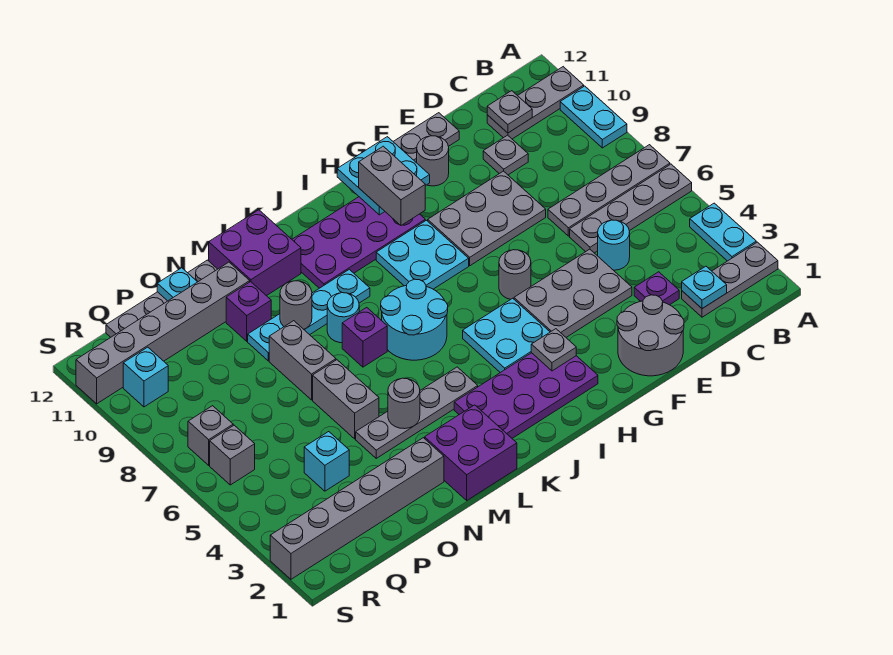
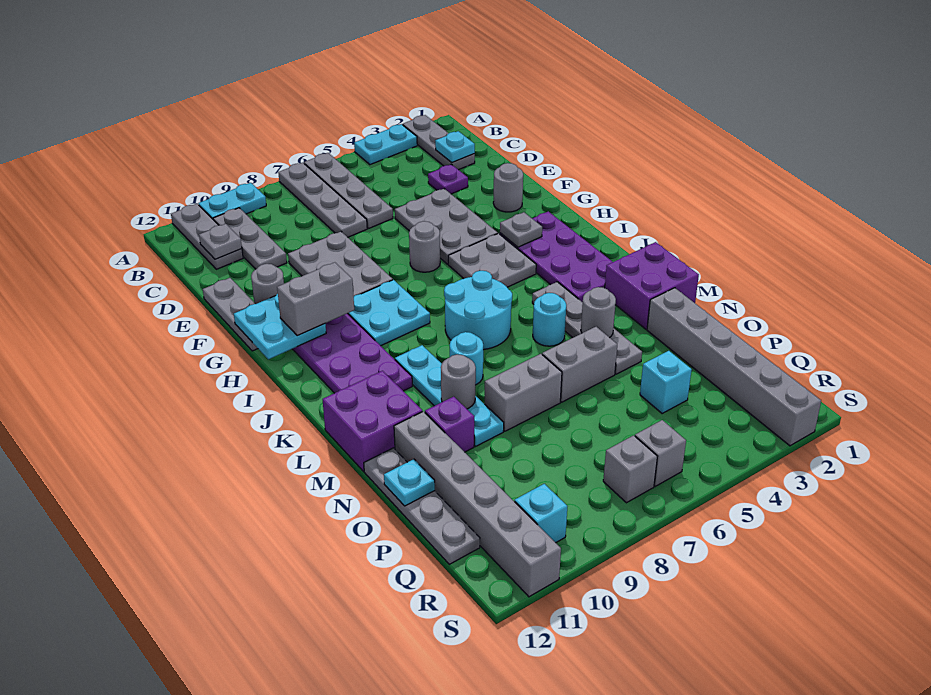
cyan 1x1 round brick [598,220,630,270] -> cyan 1x1 round brick moved to [533,293,566,346]
grey 1x1 plate [483,135,528,175] -> grey 1x3 plate [213,208,287,269]
grey 2x2 round brick [617,295,684,376] -> grey 1x1 round brick [493,163,523,212]
cyan 2x2 plate [463,298,550,373] -> grey 2x2 plate [448,233,536,287]
purple 1x1 brick [342,307,387,367] -> none

